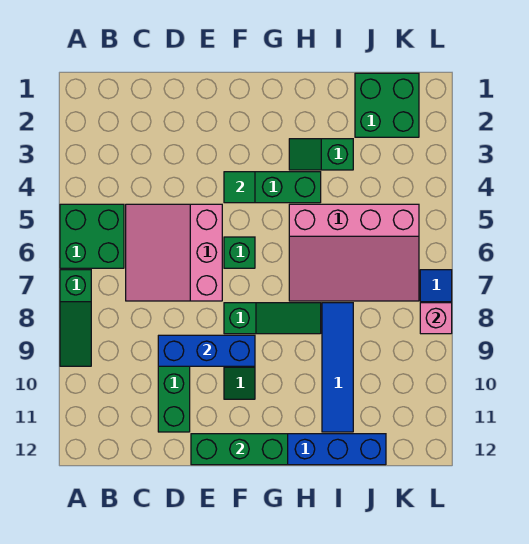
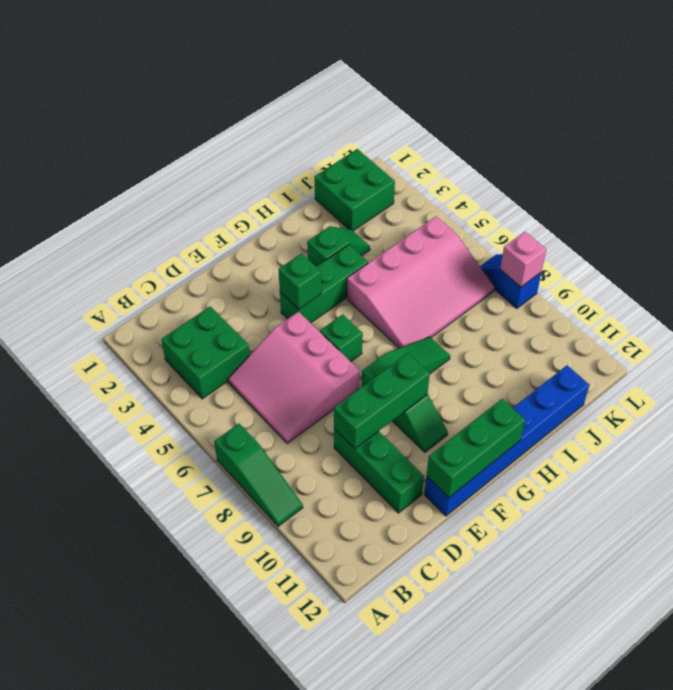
green 2x2 brick [60,204,124,268] -> green 2x2 brick moved to [161,306,250,399]
blue 1x3 brick [158,335,255,366] -> green 1x3 brick [334,353,430,449]
green 1x1 tile [224,172,255,203] -> green 1x1 brick [278,253,321,309]
green 1x2 slope [289,139,353,170] -> green 1x2 slope turned to [307,226,370,266]
blue 1x4 tile [322,303,353,432] -> none

